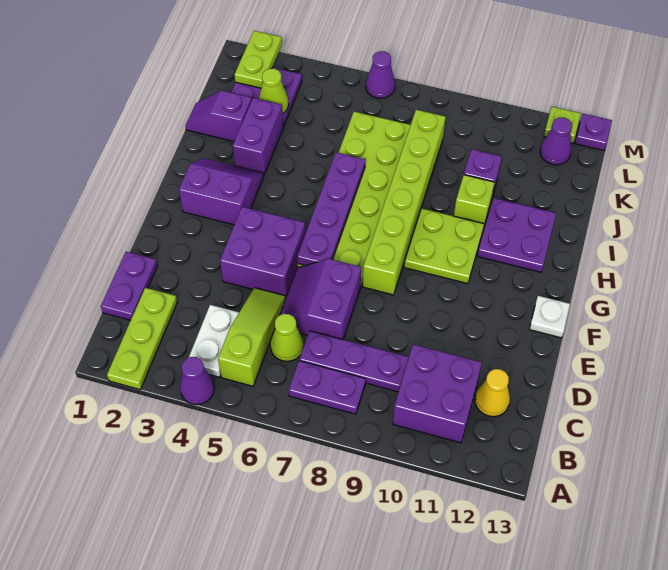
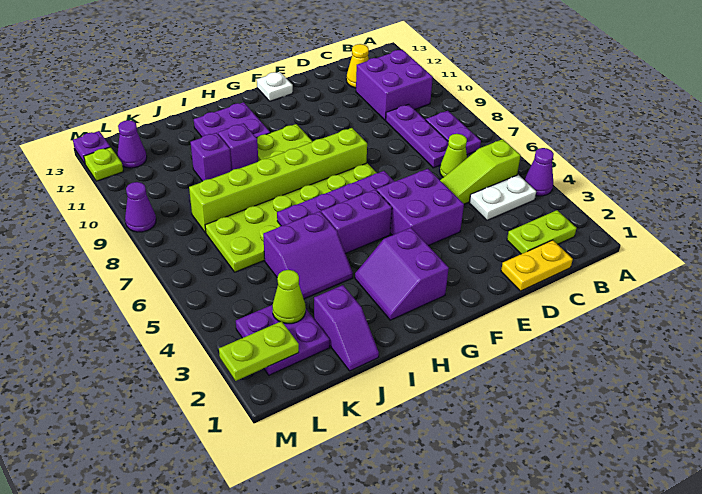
lime 1x3 plate [107,288,177,389] -> lime 1x2 plate [507,210,577,254]
purple 1x2 plate [101,252,157,320] -> yellow 1x2 plate [501,240,573,291]
purple 2x2 slope [280,259,361,340] -> purple 2x2 slope moved to [263,211,353,299]
purple 1x2 brick [233,98,283,176] -> purple 1x2 brick moved to [321,190,392,254]
lime 1x1 brick [454,175,495,225] -> purple 1x1 brick [218,123,258,170]
purple 1x1 cone [366,51,395,98] -> purple 1x1 cone moved to [125,182,156,232]

